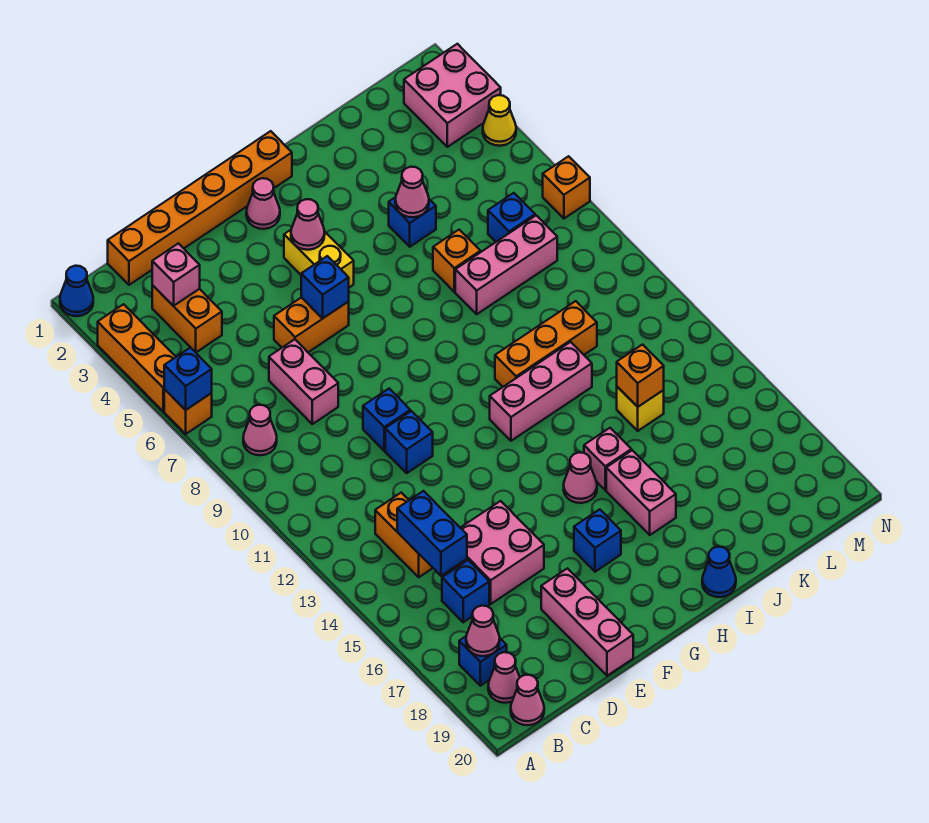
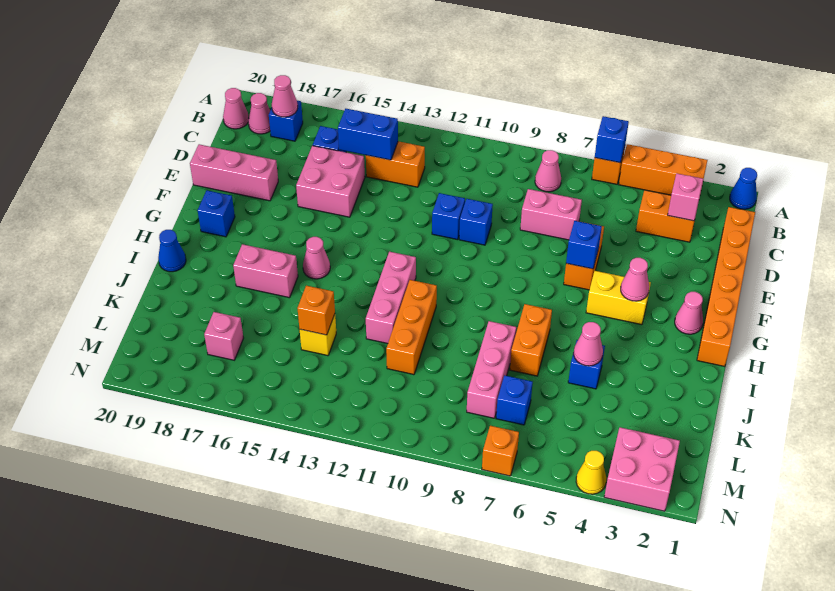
blue 1x1 brick [574,509,621,572] -> blue 1x1 brick moved to [198,190,235,237]
pink 1x1 brick [584,428,631,490] -> pink 1x1 brick moved to [204,312,243,360]
orange 1x1 brick [433,230,480,292] -> orange 1x2 brick [510,304,552,376]

